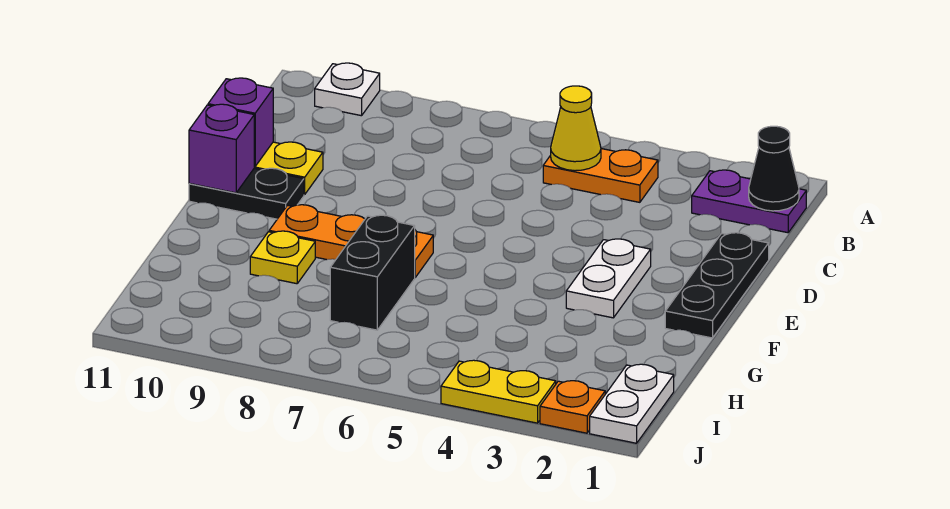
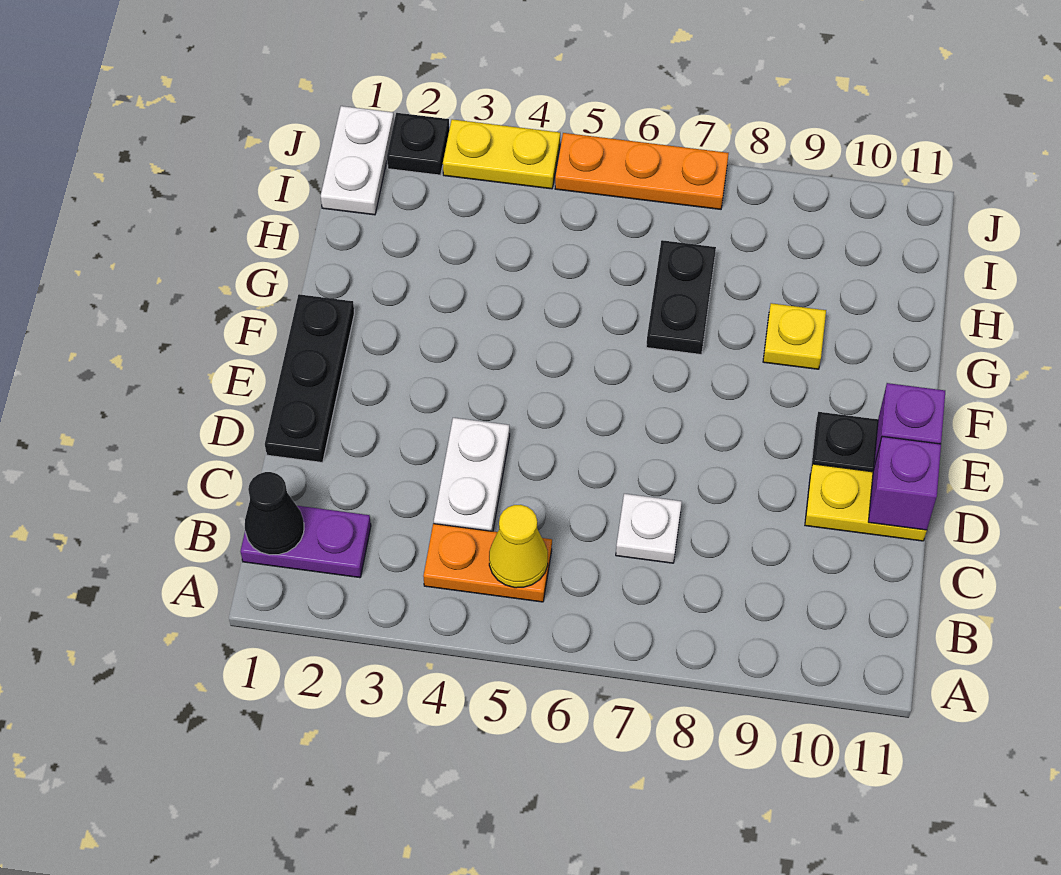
white 1x1 plate [315,63,380,116] -> white 1x1 plate moved to [616,494,682,563]
white 1x2 plate [566,239,651,318] -> white 1x2 plate moved to [434,418,510,531]
orange 1x3 plate [269,205,433,277] -> orange 1x3 plate moved to [555,133,729,209]
black 1x2 brick [330,215,415,330] -> black 1x2 plate [646,240,716,354]
orange 1x1 plate [540,381,605,433] -> black 1x1 plate [387,113,449,175]

